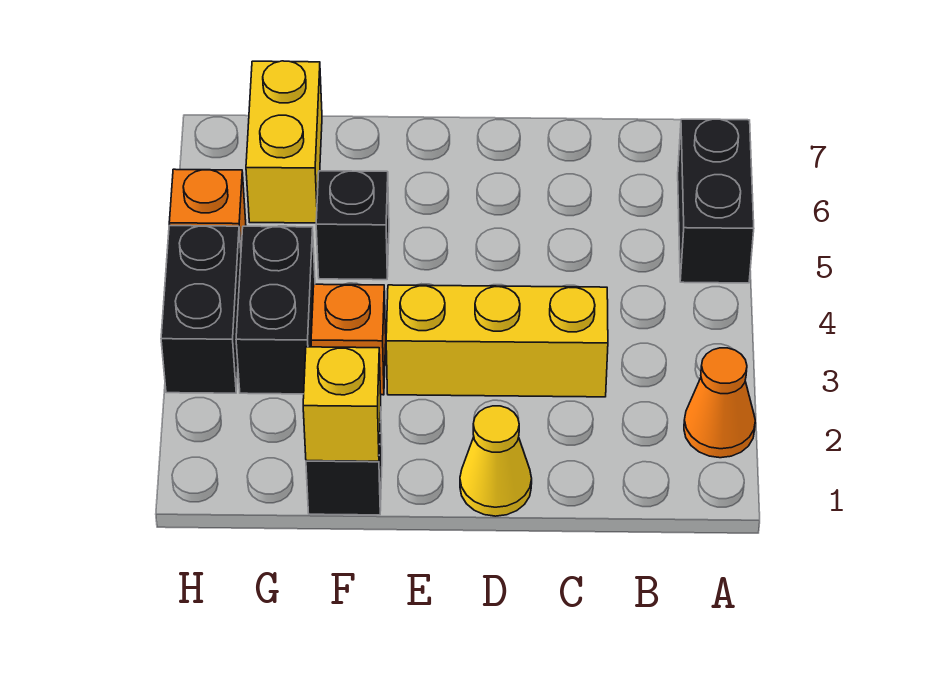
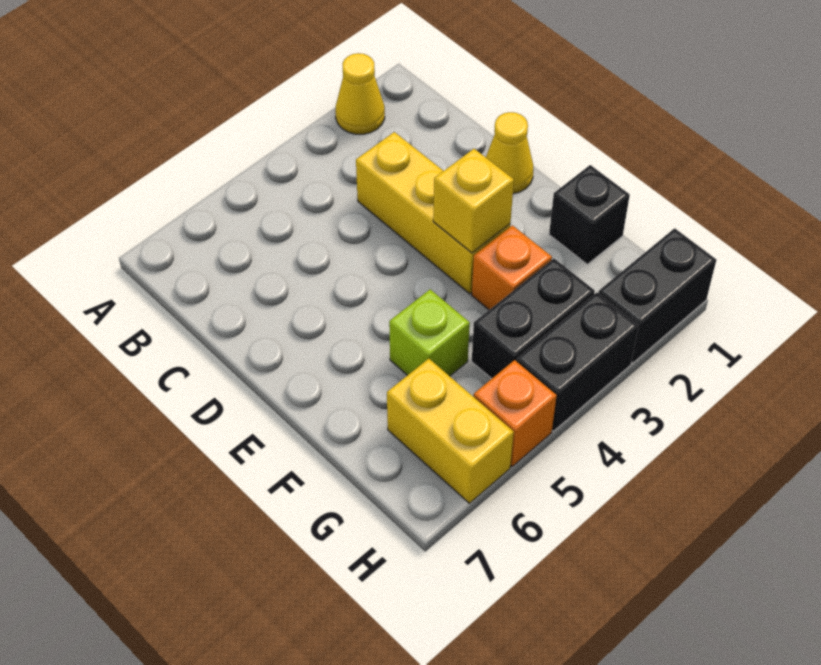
orange 1x1 cone [684,348,755,458] -> yellow 1x1 cone [335,53,385,134]
black 1x2 brick [678,119,754,283] -> black 1x2 brick moved to [599,228,716,363]
yellow 1x1 brick [303,347,381,461] -> yellow 1x1 brick moved to [433,149,514,253]
black 1x1 brick [316,171,389,280] -> lime 1x1 brick [389,289,470,376]
yellow 1x2 brick [246,61,322,223] -> yellow 1x2 brick turned to [387,359,514,503]

